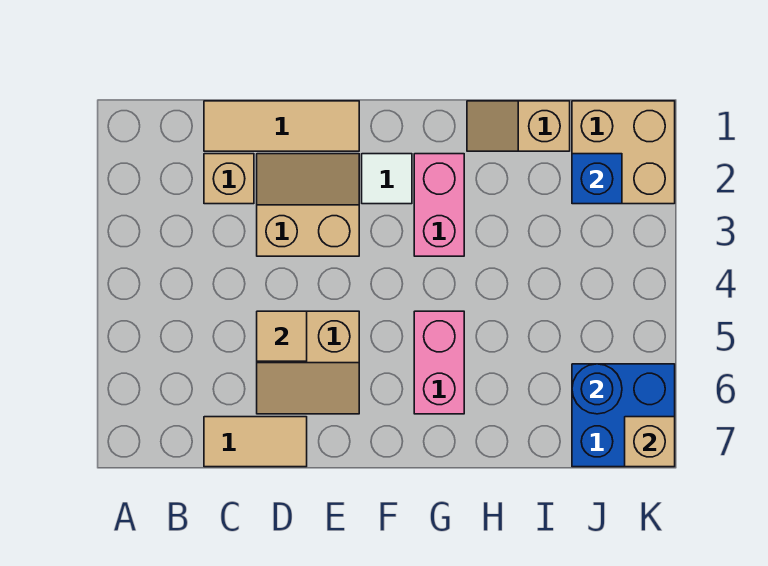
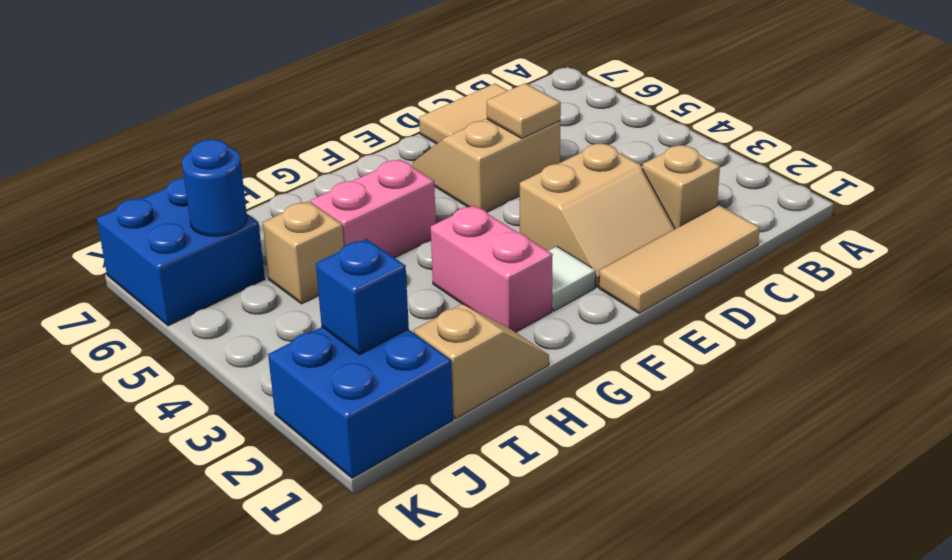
pink 1x2 brick [414,311,464,414] -> pink 1x2 brick turned to [311,160,436,258]
tan 2x2 brick [572,101,675,204] -> blue 2x2 brick [268,327,453,478]
tan 1x1 brick [625,417,675,467] -> tan 1x1 brick moved to [263,201,344,304]

